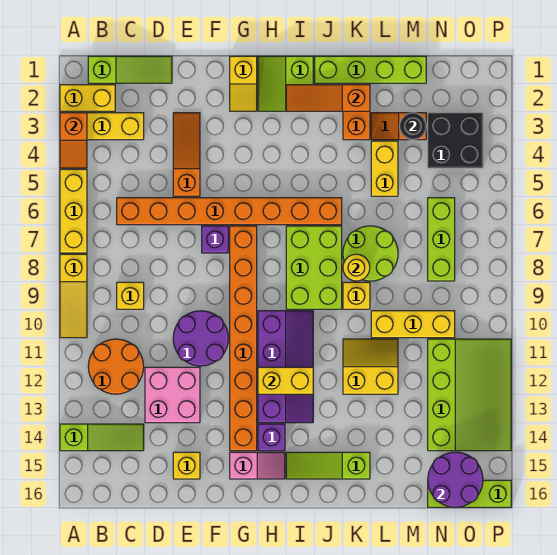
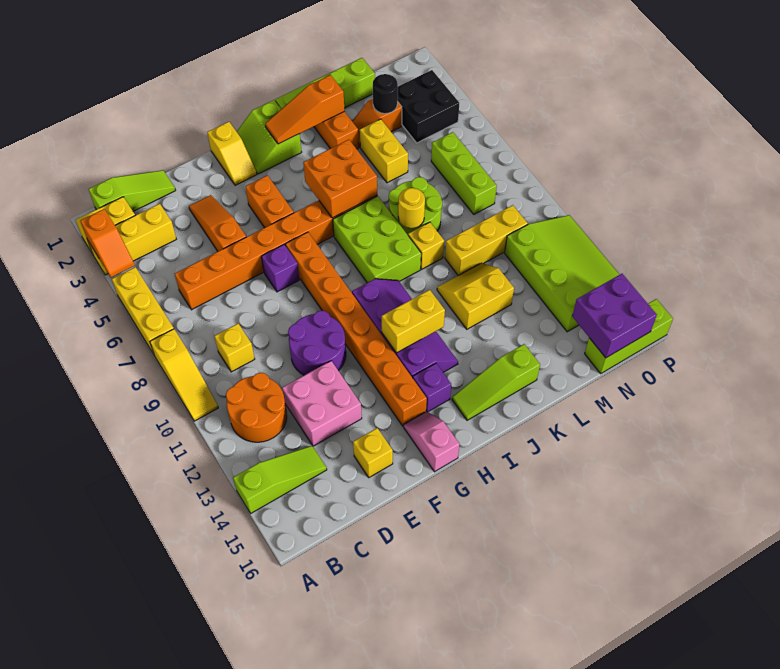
none -> orange 1x2 brick [245,175,294,228]
pink 1x2 slope [230,452,285,479] -> pink 1x2 slope turned to [404,411,460,472]
none -> orange 2x2 brick [303,140,377,218]
purple 2x2 round brick [428,452,483,507] -> purple 2x2 brick [572,274,657,358]

